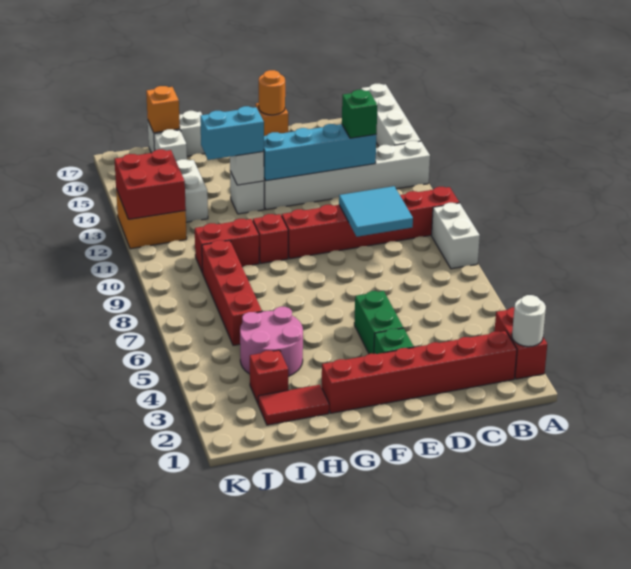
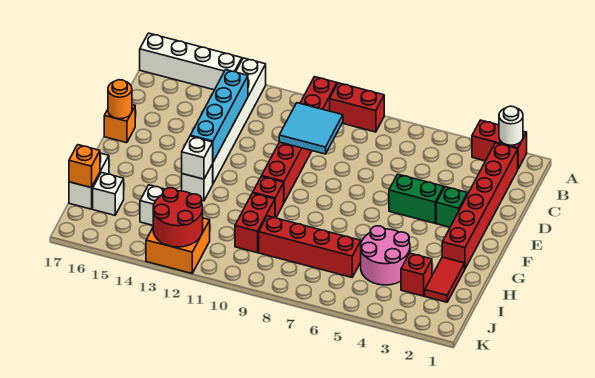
white 1x2 brick [431,203,480,269] -> red 1x2 brick [330,83,384,132]
green 1x1 brick [342,90,377,138] -> none
cyan 1x2 brick [200,106,264,160] -> none
red 2x2 brick [114,149,186,219] -> red 2x2 round brick [153,188,203,247]

